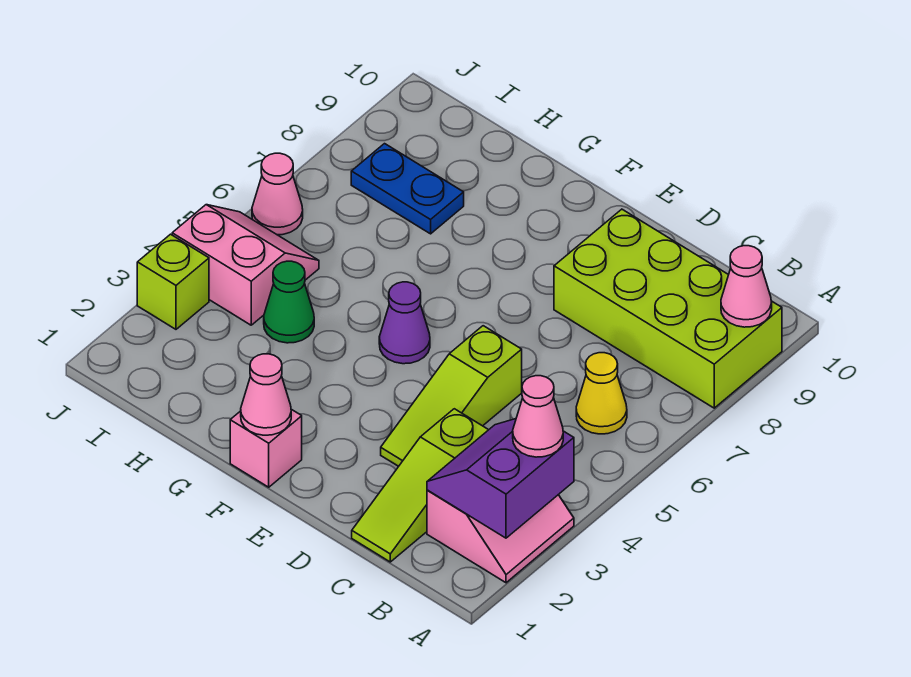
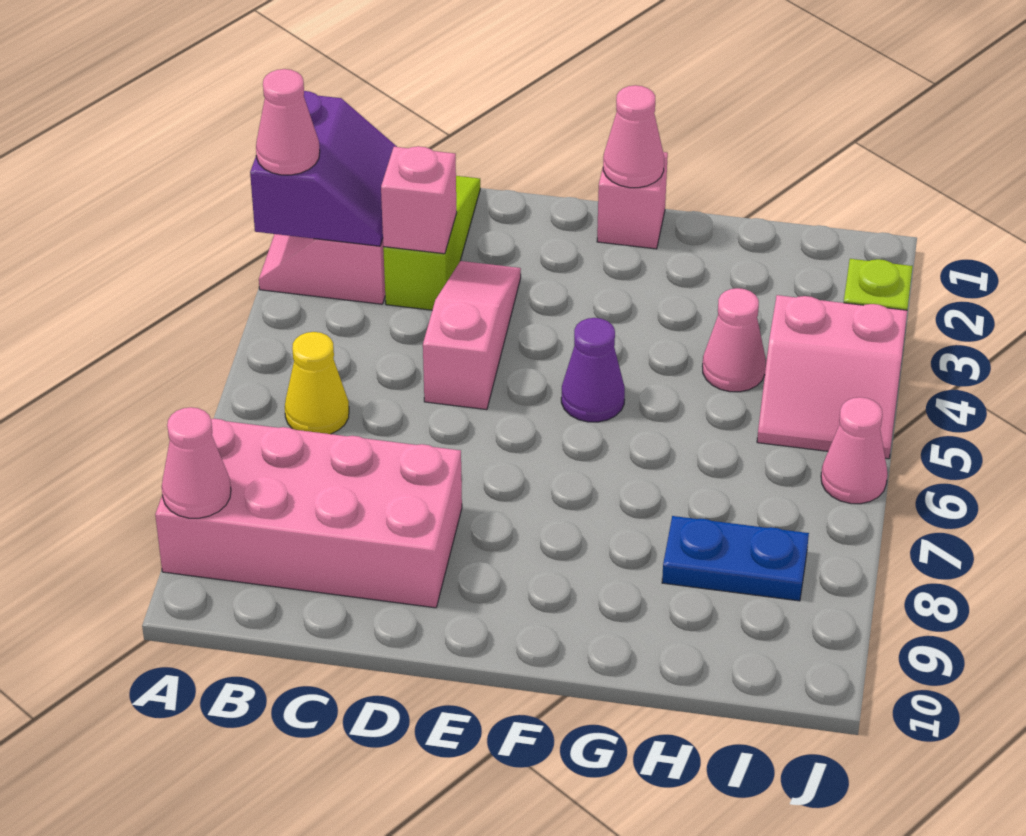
lime 2x4 brick [554,209,782,408] -> pink 2x4 brick [155,419,462,608]
none -> pink 1x1 brick [381,146,457,254]
lime 1x3 slope [381,326,522,466] -> pink 1x3 slope [423,261,521,410]
green 1x1 cone [264,261,314,343] -> pink 1x1 cone [702,288,766,392]

